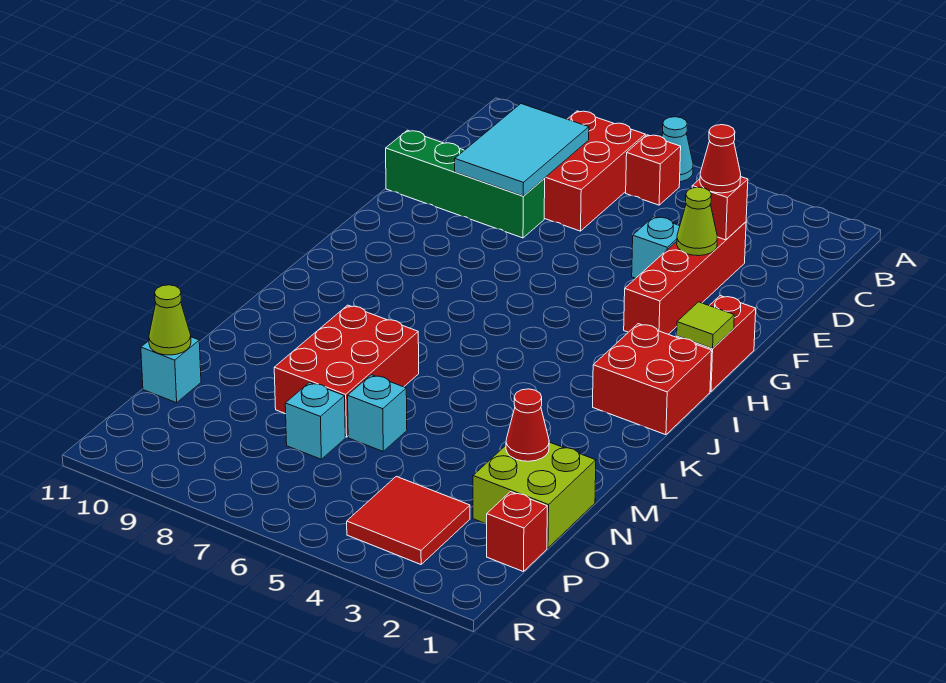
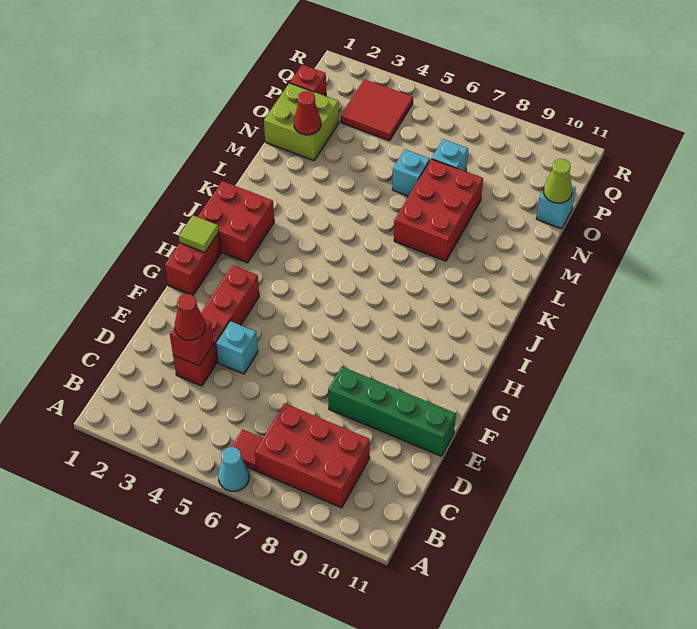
red 1x1 brick [626,135,681,205] -> red 1x1 tile [232,429,263,470]
red 2x3 brick [544,111,645,231] -> red 2x3 brick turned to [255,403,370,508]
cyan 2x3 tile [455,104,589,196] -> none
lime 1x1 cone [677,187,717,256] -> none

